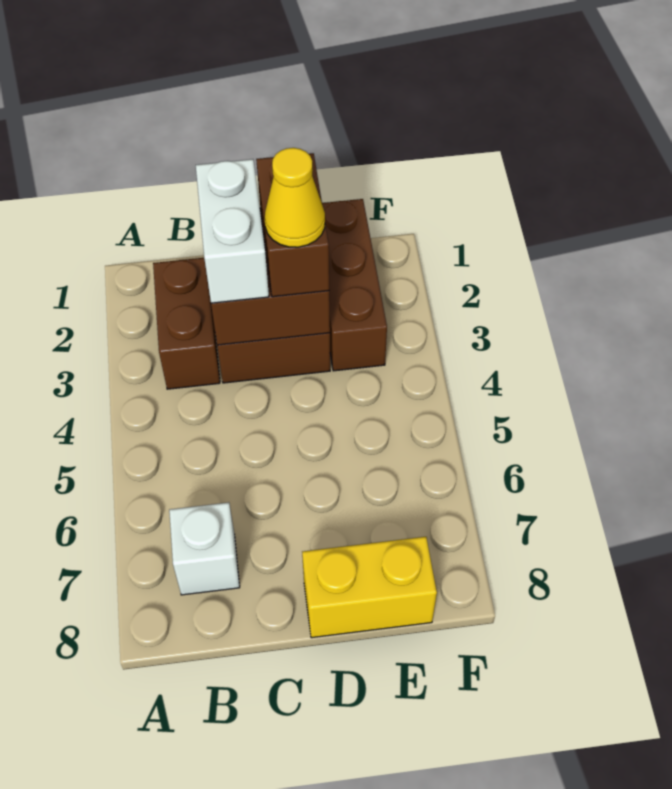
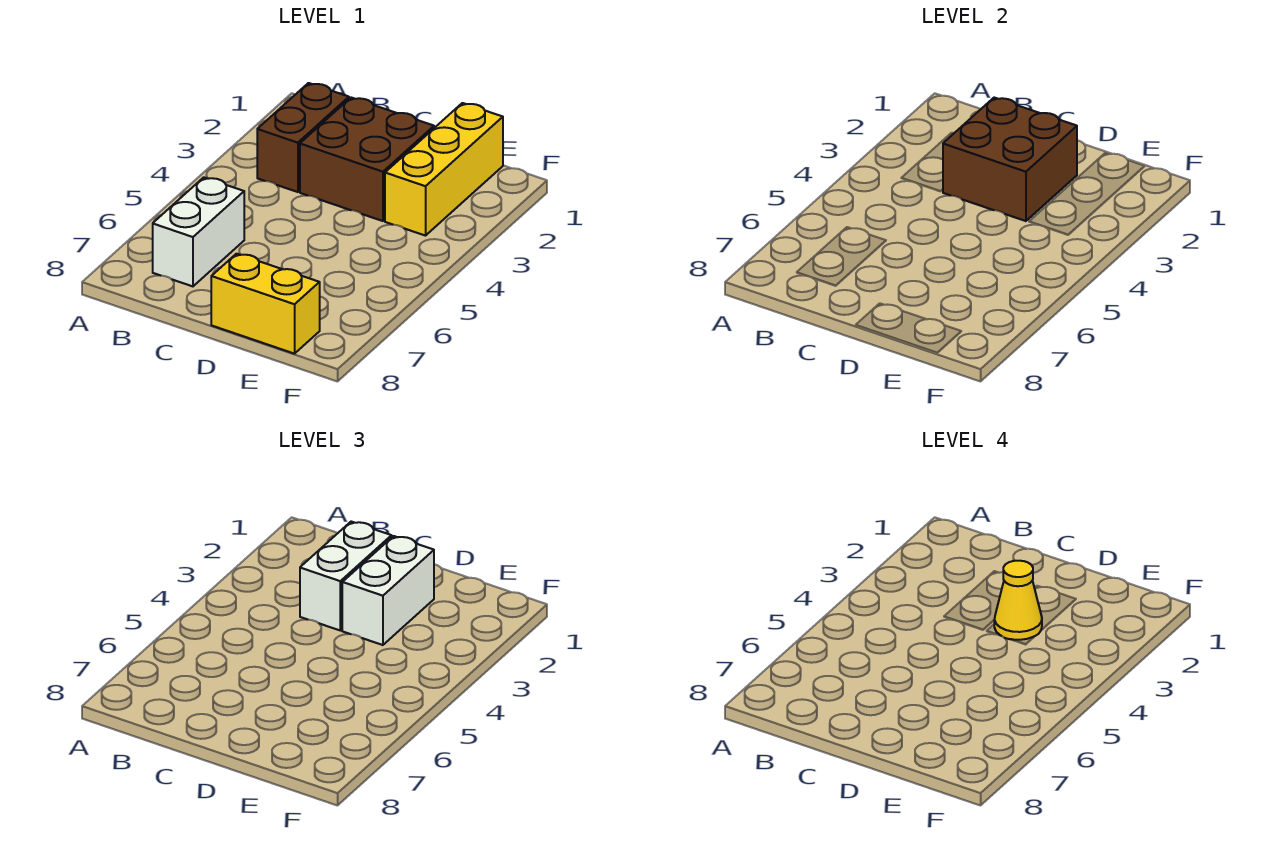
white 1x1 brick [169,502,240,595] -> white 1x2 brick [153,177,244,286]
brown 1x2 brick [256,153,329,297] -> white 1x2 brick [342,536,434,645]
brown 1x3 brick [322,199,387,371] -> yellow 1x3 brick [385,103,503,236]

